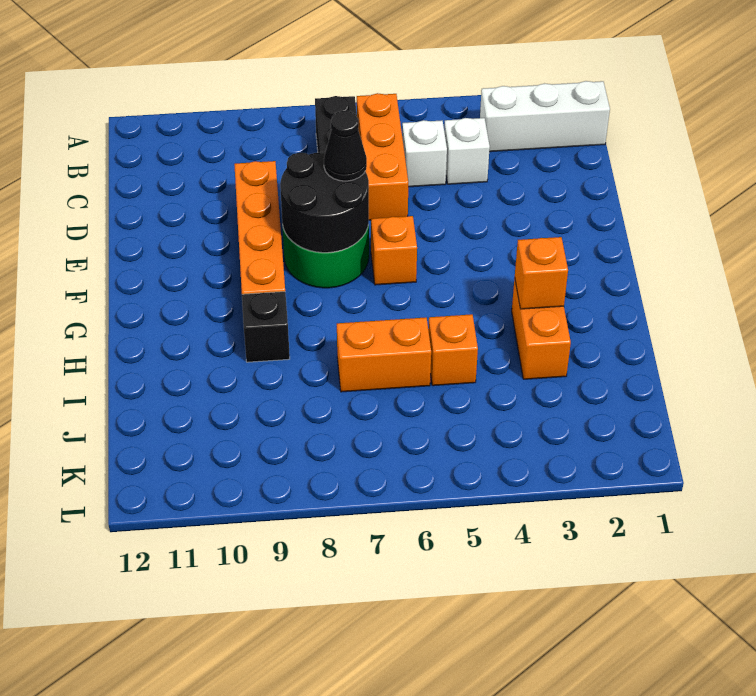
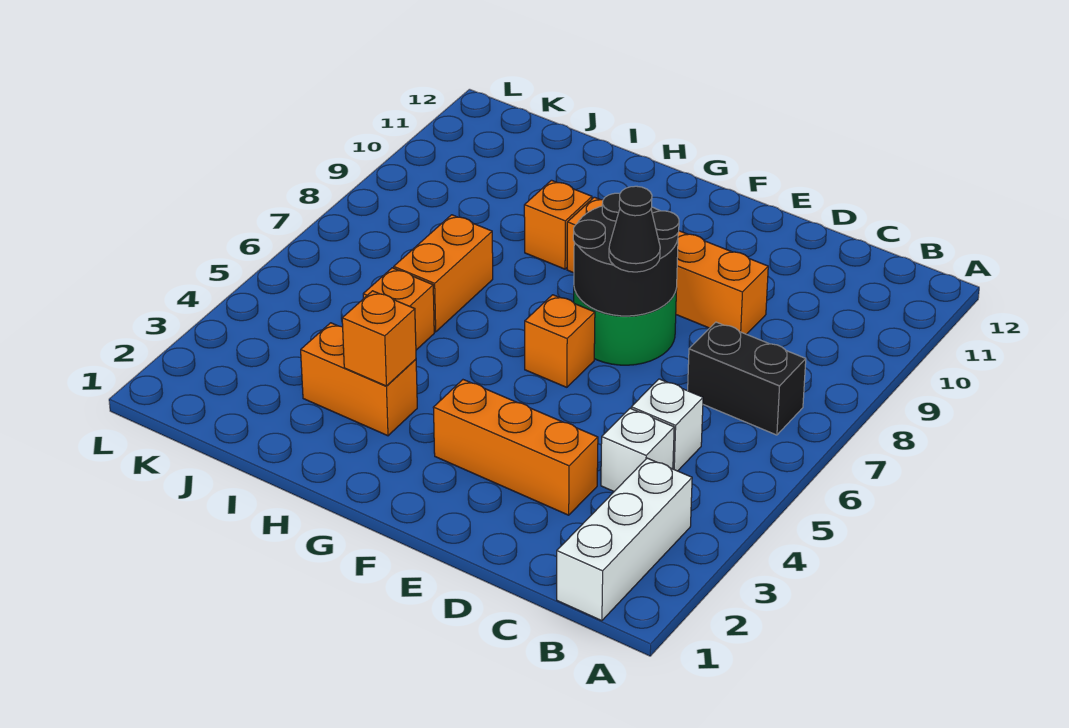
orange 1x3 brick [357,93,408,220] -> orange 1x3 brick moved to [433,380,598,515]
black 1x1 brick [242,292,290,362] -> orange 1x1 brick [524,180,592,269]

